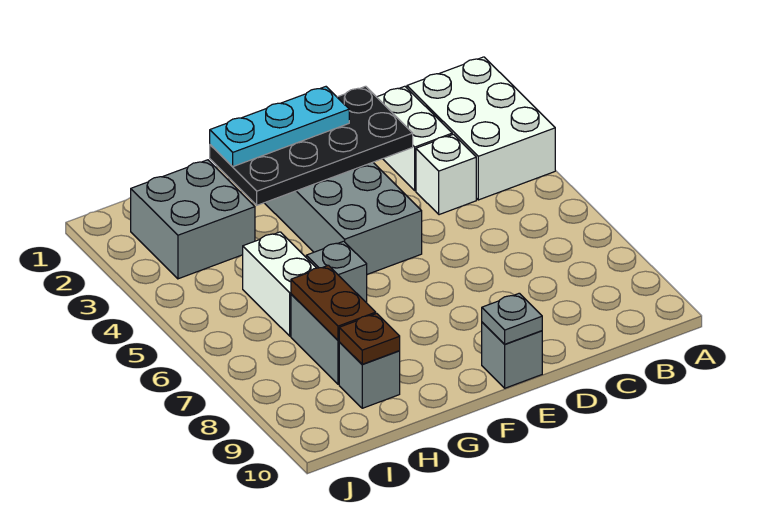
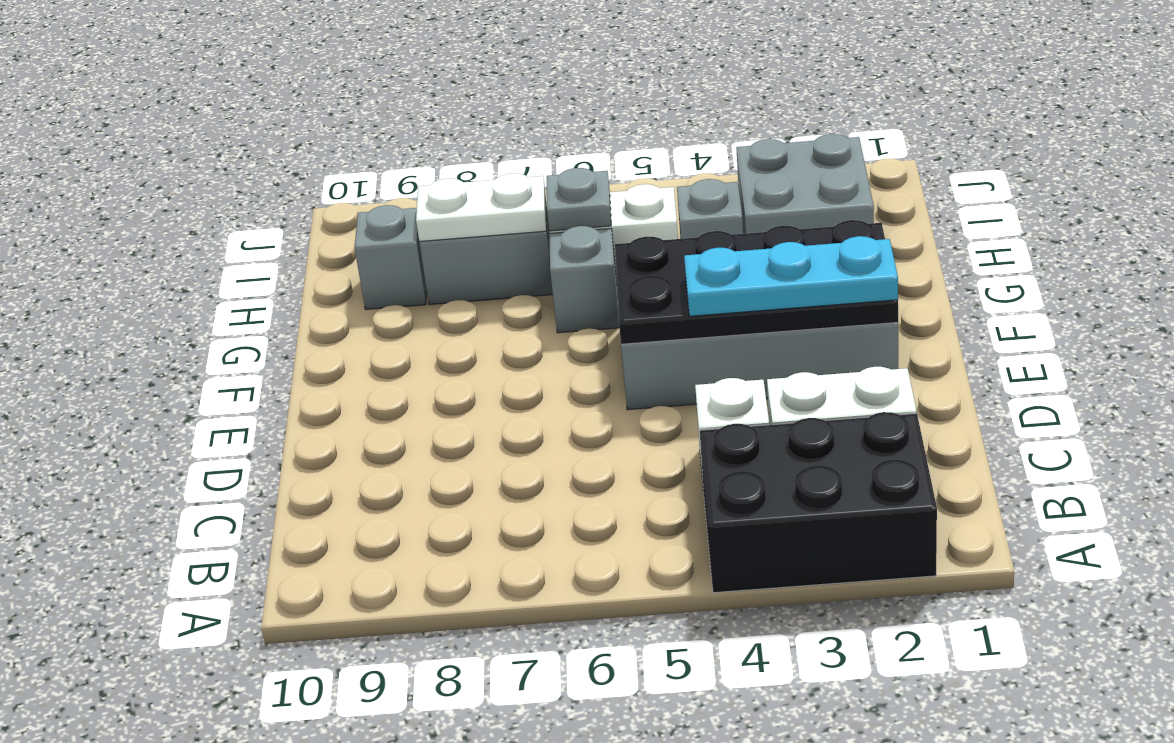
white 2x3 brick [407,57,555,200] -> black 2x3 brick [699,412,937,593]
black 2x4 plate [210,86,413,205] -> black 2x4 plate turned to [615,220,898,344]
cyan 1x3 plate [210,87,349,167] -> cyan 1x3 plate turned to [684,236,898,316]
grey 1x1 brick [482,322,542,388] -> grey 1x1 brick moved to [677,179,743,239]
grey 1x1 plate [482,293,542,344] -> grey 1x1 plate moved to [547,168,611,231]
brown 1x2 plate [291,265,376,340] -> white 1x2 plate [416,173,546,241]
brown 1x1 plate [339,313,400,364] -> none

